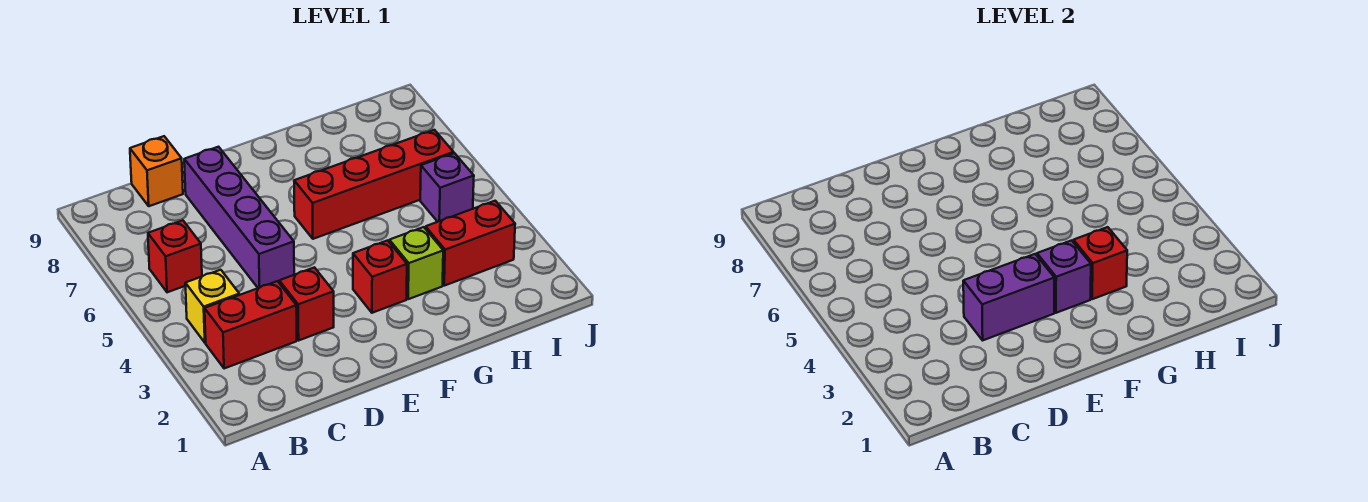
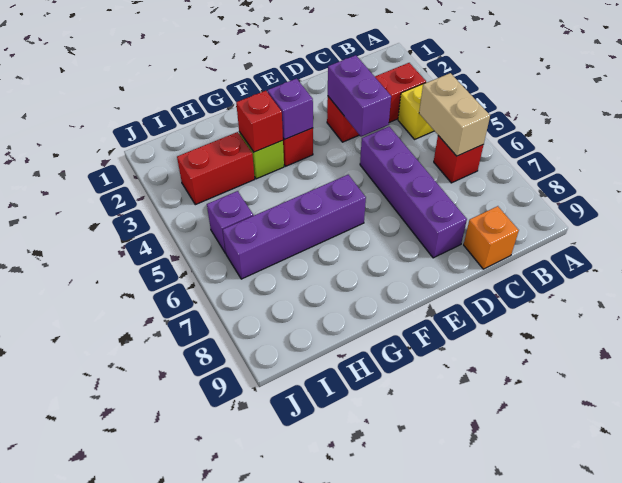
none -> tan 1x2 brick [419,73,490,156]
purple 1x2 brick [963,254,1054,340] -> purple 1x2 brick turned to [328,55,391,137]
red 1x4 brick [294,130,454,239] -> purple 1x4 brick [223,175,366,279]

